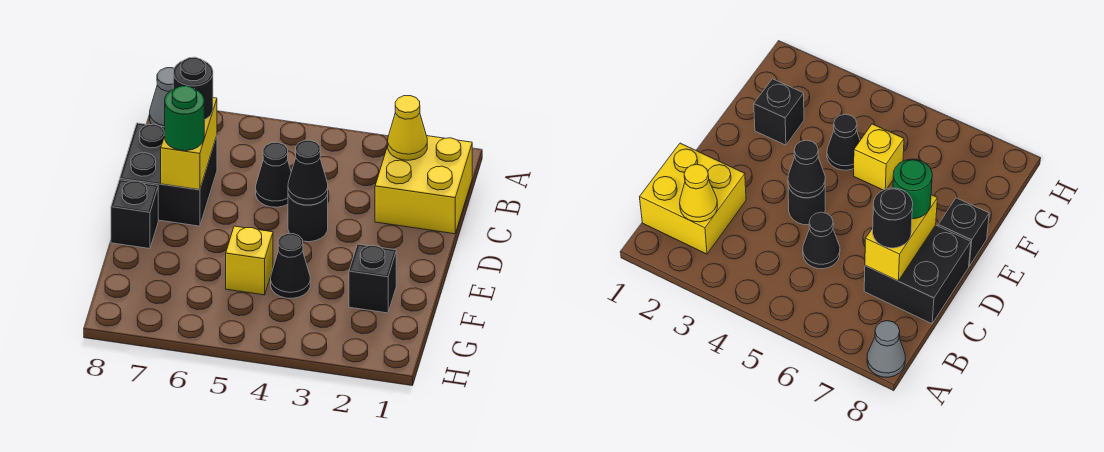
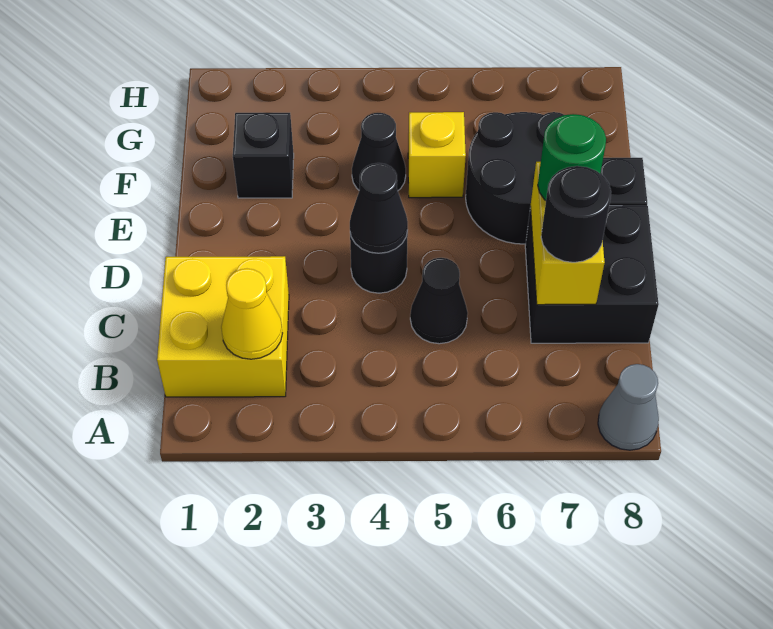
none -> black 2x2 round brick [466,112,564,244]

